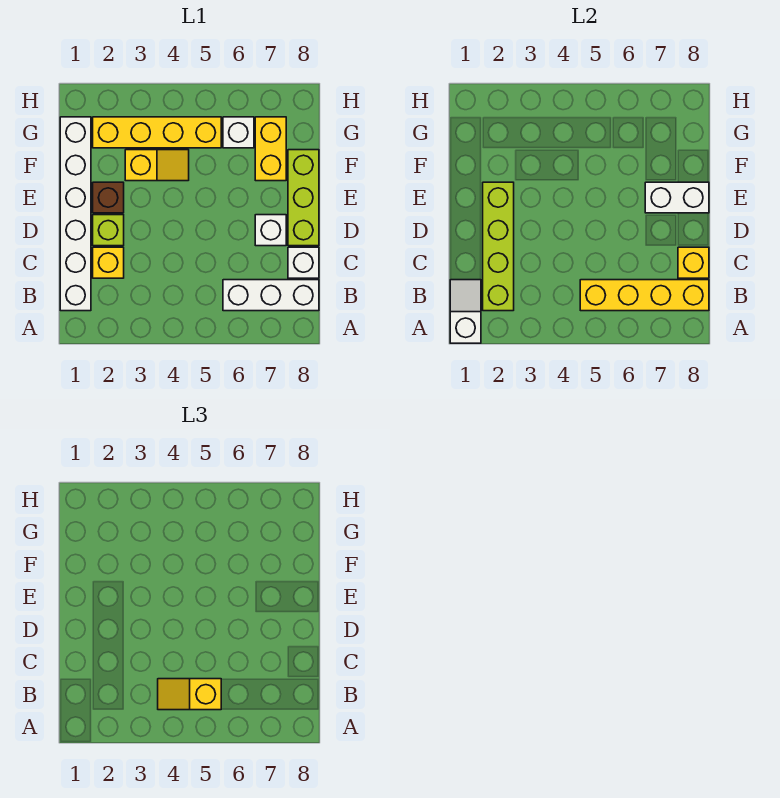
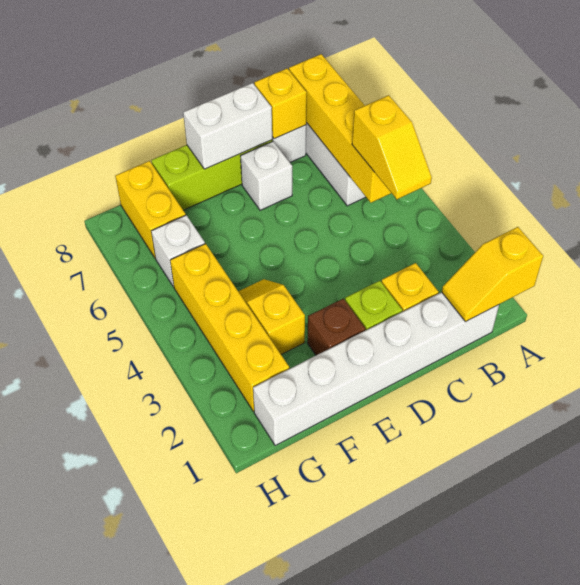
white 1x2 slope [450,280,481,343] -> yellow 1x2 slope [442,227,543,322]
lime 1x4 brick [483,182,514,311] -> none
white 1x2 brick [645,182,709,213] -> white 1x2 brick turned to [183,83,272,169]
yellow 1x2 brick [255,117,286,181] -> yellow 1x2 brick turned to [115,161,186,258]

